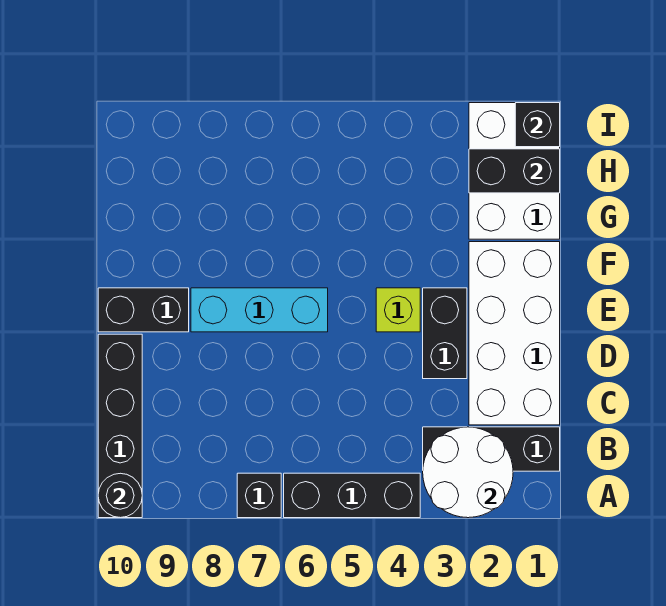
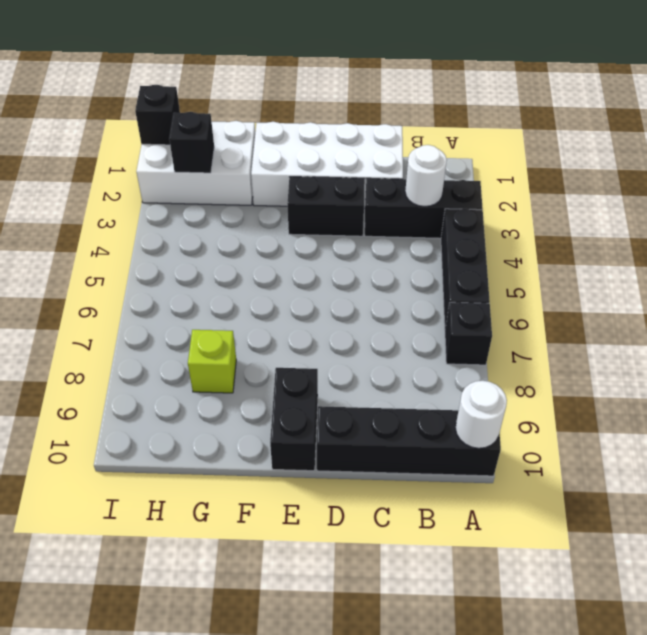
white 2x2 round brick [423,427,513,518] -> white 1x1 round brick [405,145,447,207]
black 1x1 round brick [98,473,142,518] -> white 1x1 round brick [455,381,507,448]
black 1x3 brick [423,427,560,471] -> black 1x3 brick turned to [365,178,482,238]
lime 1x1 brick [376,288,420,332] -> lime 1x1 brick moved to [188,330,236,393]
cyan 1x3 brick [191,288,328,332] -> none
black 1x2 brick [469,149,560,193] -> black 1x1 brick [169,112,214,173]

